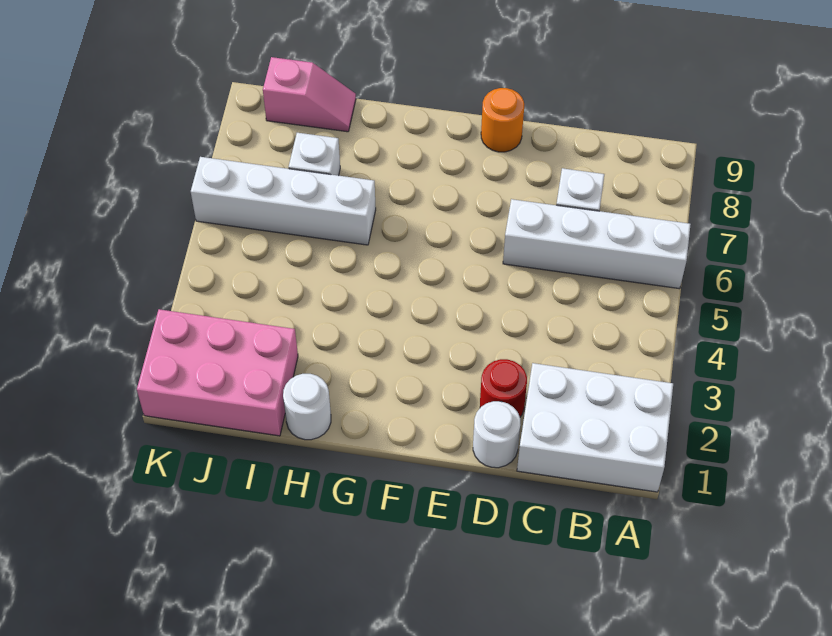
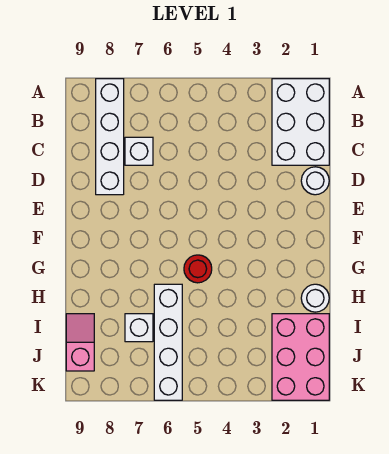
white 1x4 brick [503,199,691,289] -> white 1x4 brick moved to [96,79,124,195]
red 1x1 round brick [480,359,527,417] -> red 1x1 round brick moved to [184,255,212,283]
orange 1x1 round brick [481,88,524,152] -> none

